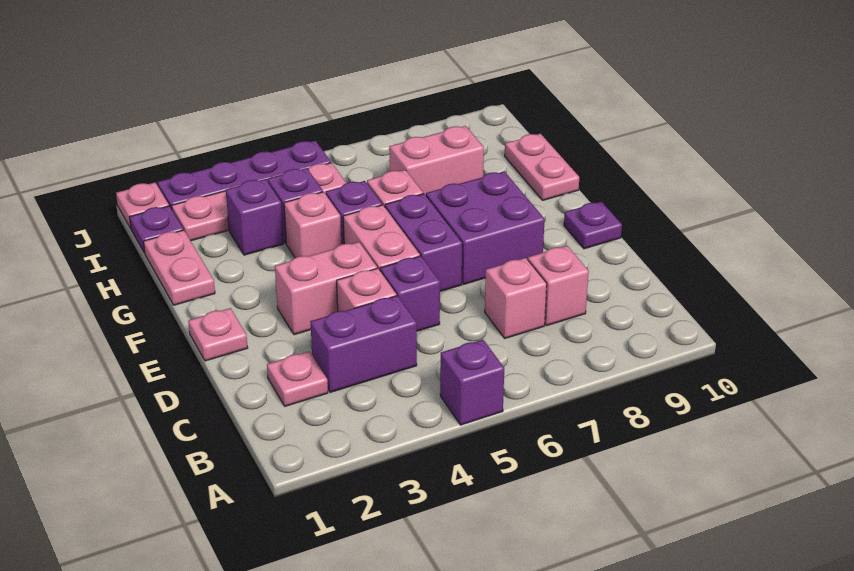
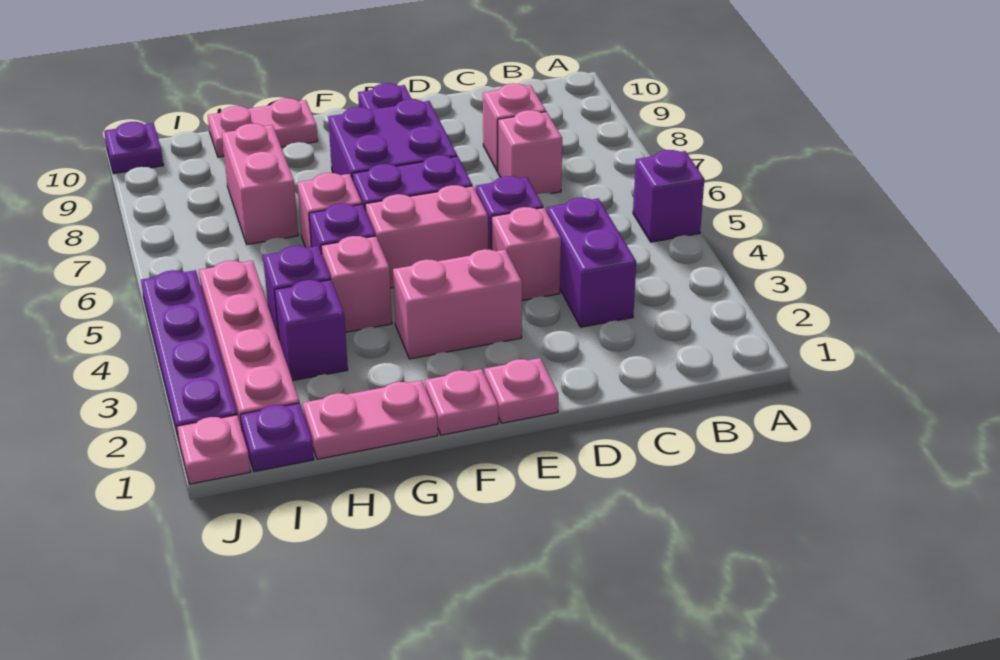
pink 1x1 plate [267,351,328,406] -> pink 1x1 plate moved to [425,369,498,435]
pink 1x2 brick [275,242,377,335] -> pink 1x2 brick turned to [393,249,522,359]
none -> purple 1x1 plate [104,122,163,174]

